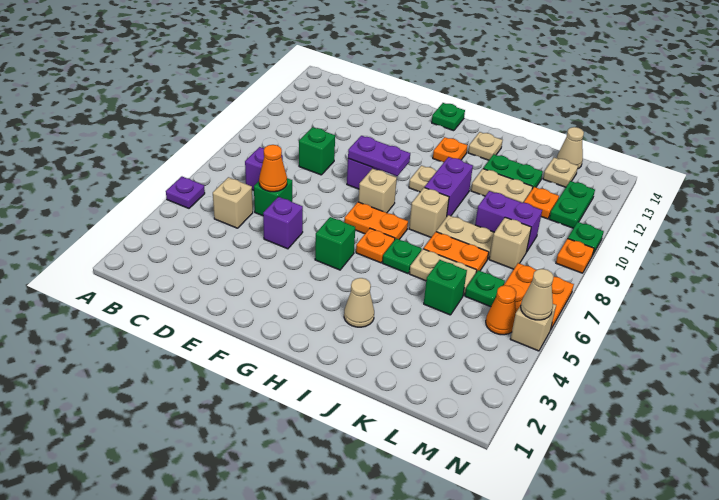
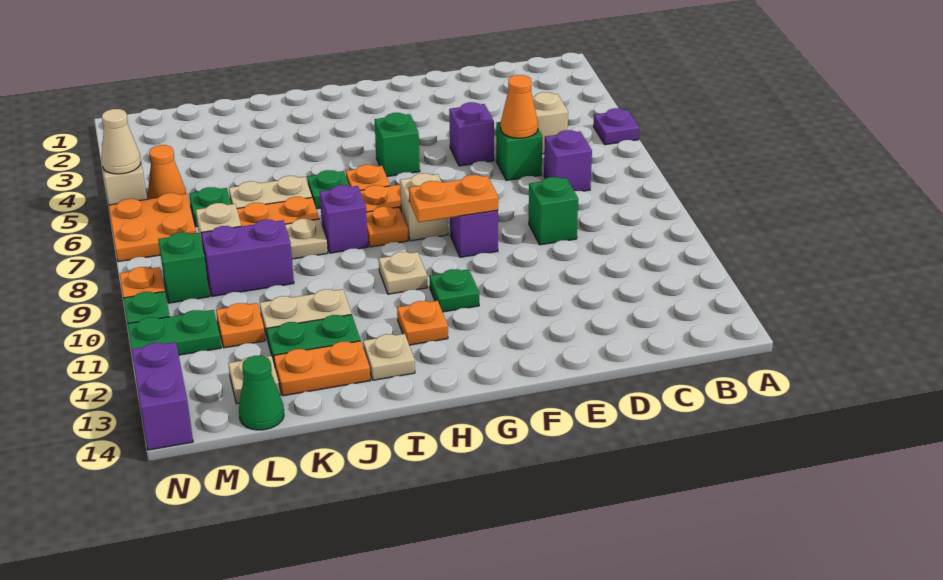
purple 1x2 plate [348,136,410,176] -> orange 1x2 plate [409,175,498,222]
green 1x1 plate [432,103,465,131] -> green 1x1 plate moved to [430,269,479,312]
none -> orange 1x1 plate [366,207,408,247]
tan 1x1 cone [344,278,374,327] -> none
tan 1x1 brick [409,187,449,237] -> purple 1x1 brick [320,185,368,253]
purple 1x2 brick [425,157,473,216] -> purple 1x2 brick moved to [131,342,193,450]
none -> orange 1x2 plate [274,341,371,396]
green 1x1 brick [424,260,467,315] -> green 1x1 brick moved to [158,232,209,303]
tan 1x1 cone [557,127,584,169] -> green 1x1 cone [239,356,284,430]
green 1x2 plate [549,181,595,228] -> green 1x2 plate turned to [128,310,221,355]

